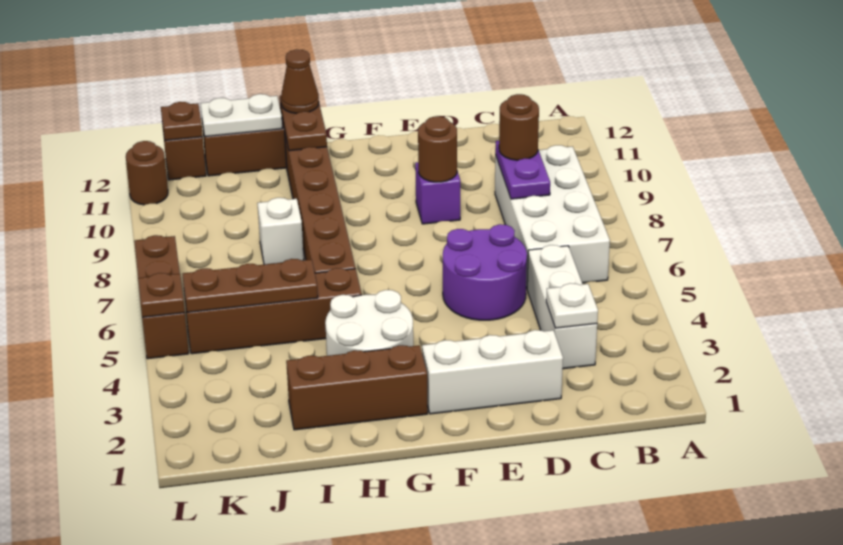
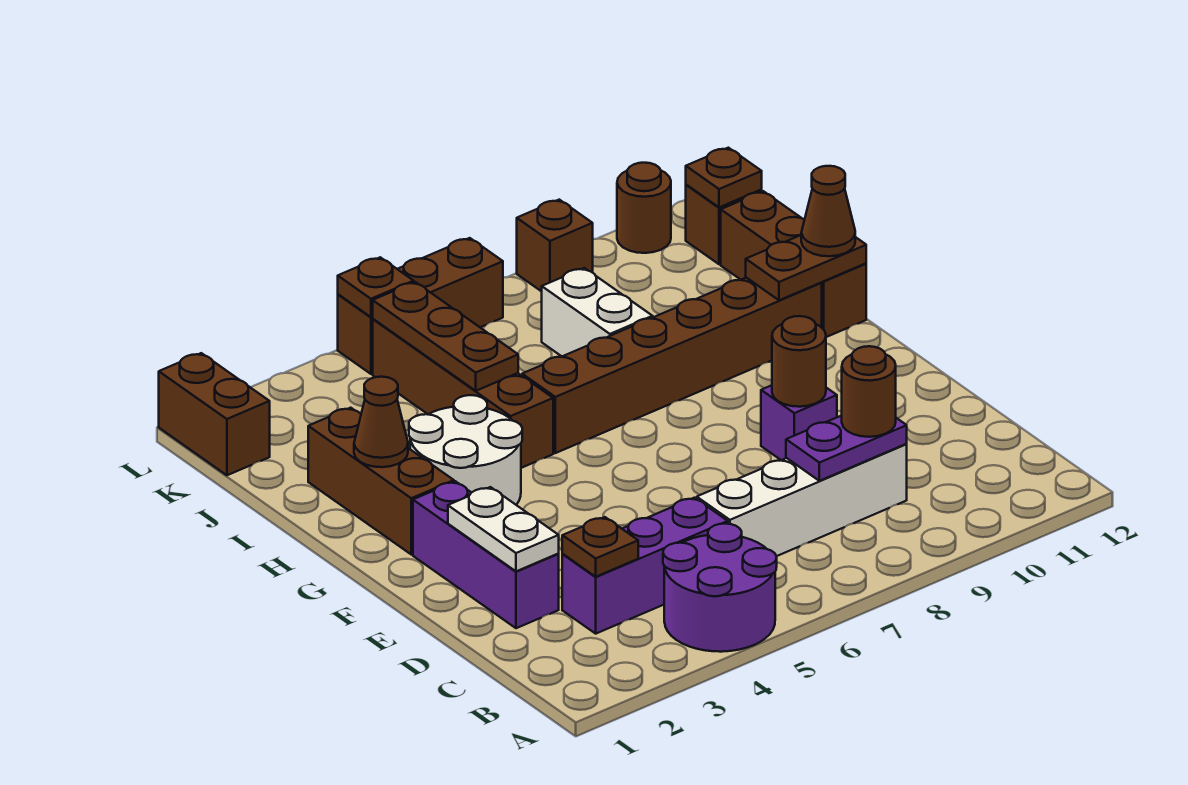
white 2x4 brick [495,145,610,288] -> white 1x4 brick [697,444,907,556]
white 1x3 brick [527,245,597,369] -> purple 1x3 brick [562,498,728,634]
white 1x1 plate [546,283,598,328] -> brown 1x1 plate [562,517,638,577]
white 1x3 brick [422,330,563,414] -> purple 1x3 brick [413,481,559,628]
purple 2x2 round brick [443,224,527,320] -> purple 2x2 round brick moved to [663,524,777,652]
none -> brown 1x1 cone [354,377,408,467]
white 1x1 brick [257,198,304,264] -> white 1x2 brick [542,268,653,356]
white 1x2 plate [200,94,282,137] -> white 1x2 plate moved to [448,487,559,571]
none -> brown 1x2 brick [159,353,270,475]
none -> brown 1x1 brick [517,200,593,292]

